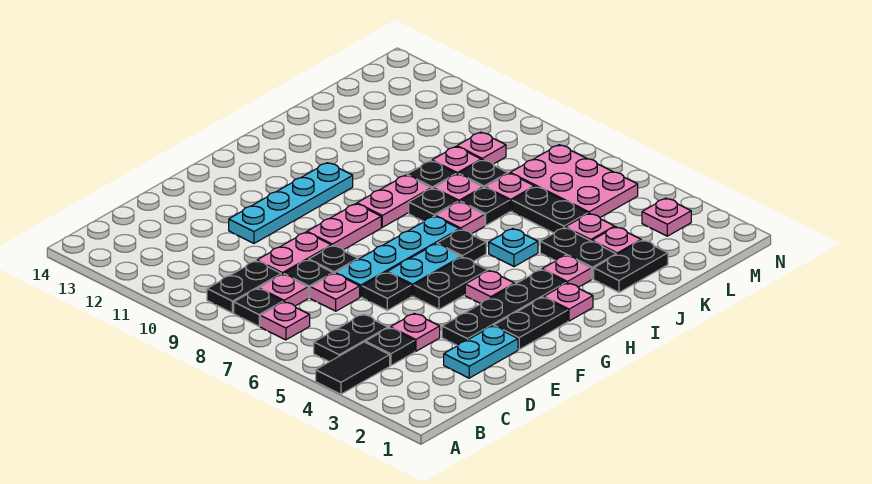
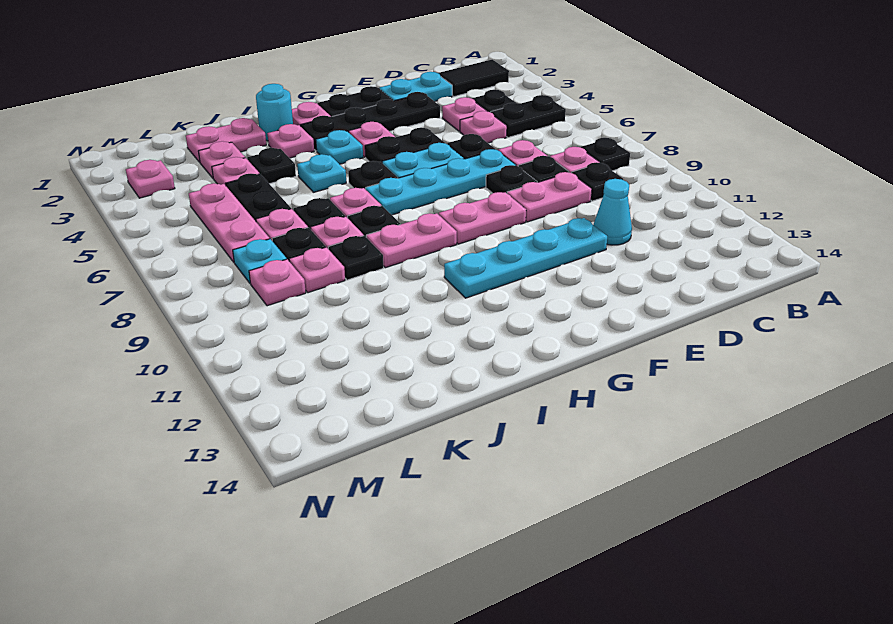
black 1x2 tile [316,342,390,394] -> black 1x2 tile moved to [438,60,509,96]
pink 1x1 plate [260,302,310,340] -> pink 1x1 plate moved to [460,111,507,143]
black 1x2 plate [207,261,281,313] -> black 1x1 plate [572,162,623,201]
none -> cyan 1x1 cone [593,179,632,245]
none -> cyan 1x1 plate [316,130,363,164]
none -> cyan 1x1 round brick [256,84,293,141]
black 1x2 plate [594,240,668,292] -> pink 1x2 plate [186,118,266,162]
black 1x2 plate [540,228,616,279] -> black 1x1 plate [247,148,296,184]
pink 2x3 plate [510,145,638,217] -> pink 1x3 plate [189,183,270,262]
none -> cyan 1x1 plate [233,239,287,283]

